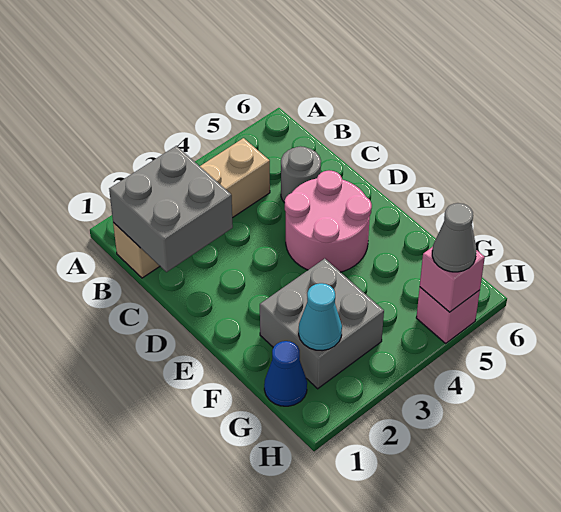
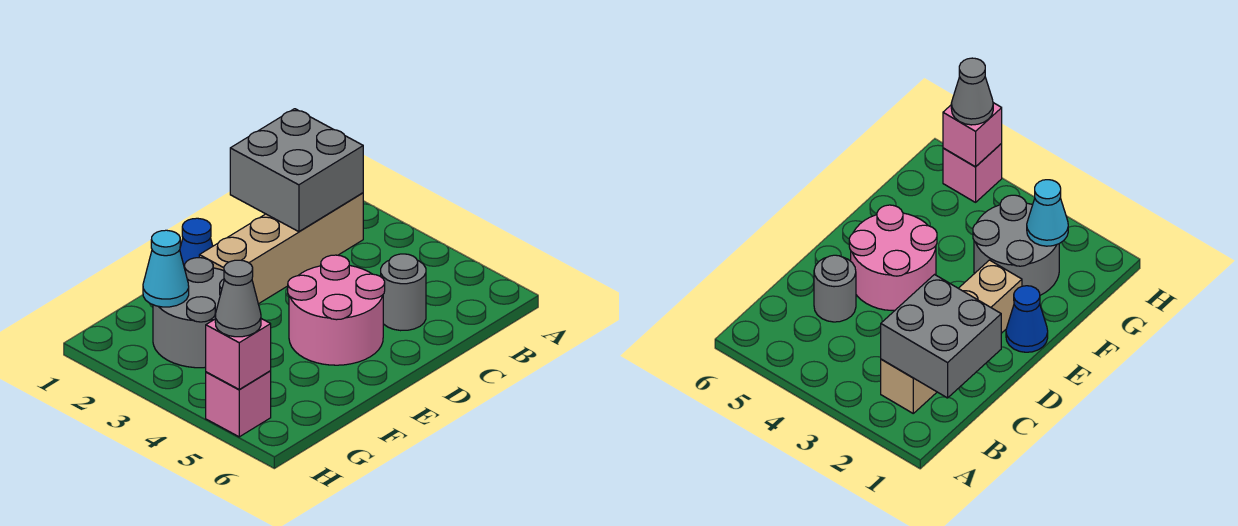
tan 1x4 brick [113,138,270,278] -> tan 1x4 brick turned to [199,193,363,304]
grey 2x2 brick [260,259,384,389] -> grey 2x2 round brick [153,258,224,368]
blue 1x1 cone [264,341,307,406] -> blue 1x1 cone moved to [180,218,213,267]

